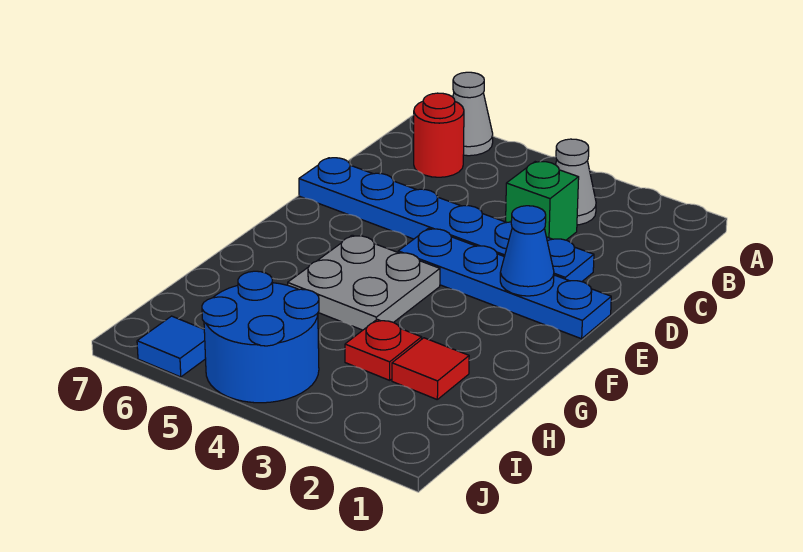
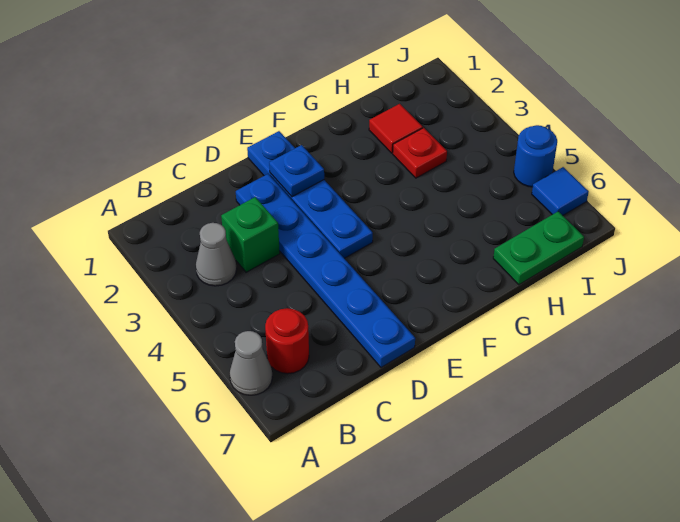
blue 1x1 cone [500,206,554,296] -> blue 1x1 plate [269,145,324,197]
grey 2x2 plate [288,235,440,330] -> none
none -> green 1x2 plate [493,211,584,285]
blue 2x2 round brick [202,271,319,403] -> blue 1x1 round brick [514,125,557,187]

